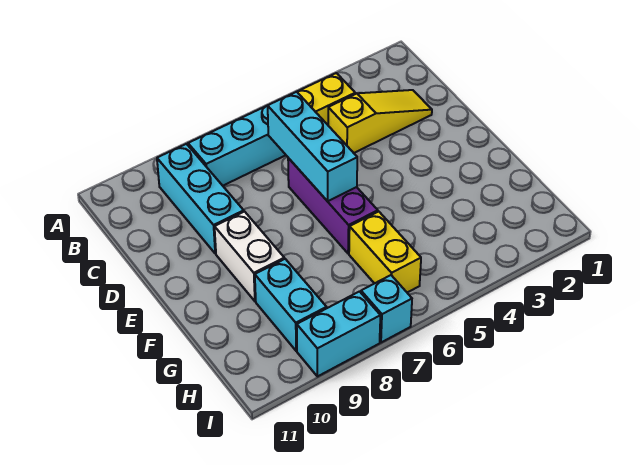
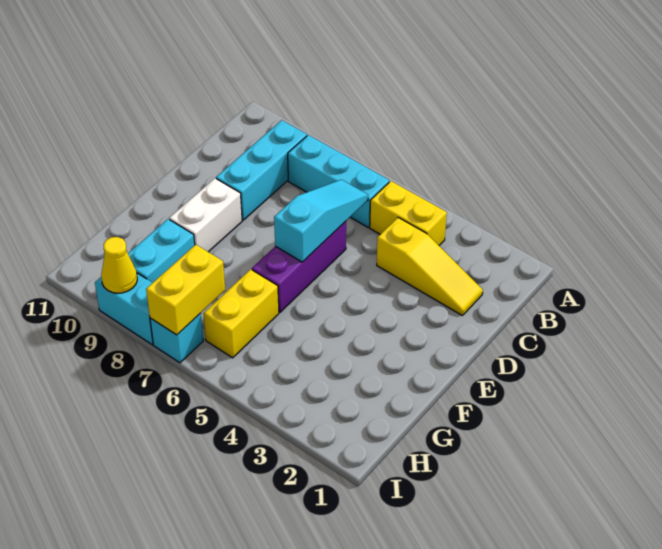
cyan 1x3 brick [268,92,357,201] -> cyan 1x3 slope [274,180,368,262]
none -> yellow 1x2 brick [146,245,225,335]
none -> yellow 1x1 cone [101,237,137,293]

